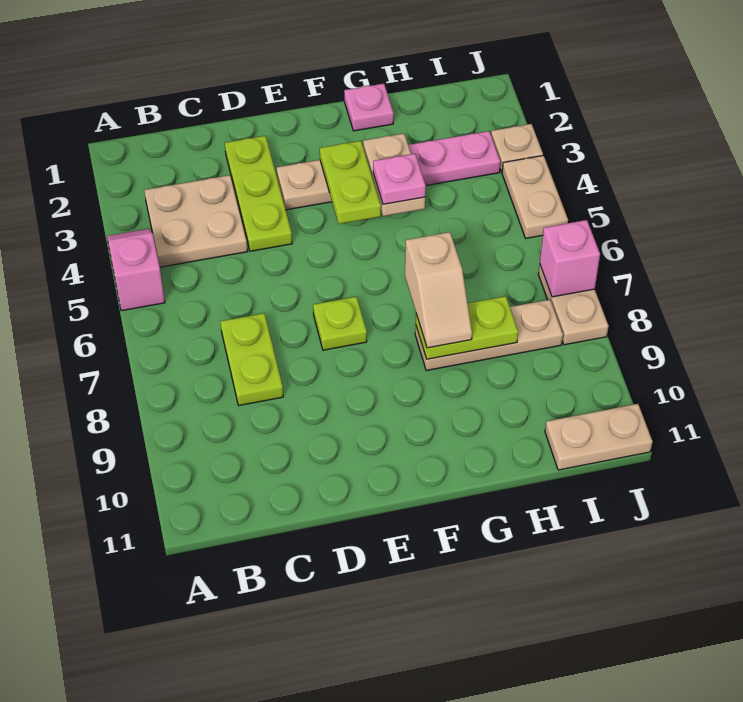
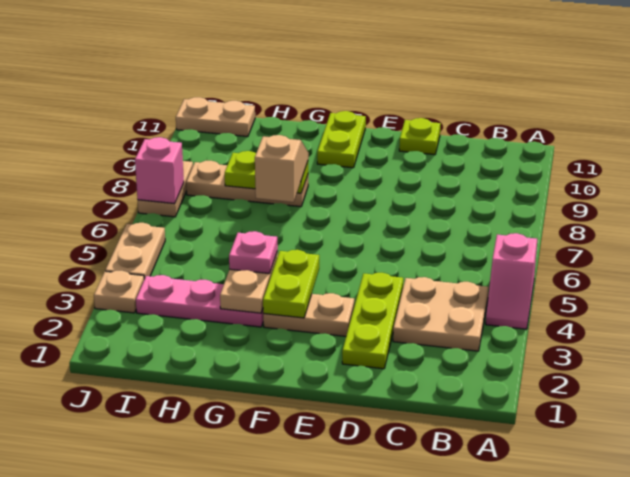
lime 1x2 plate [220,313,283,405] -> lime 1x2 plate moved to [317,111,366,168]
lime 1x1 plate [313,297,367,350] -> lime 1x1 plate moved to [399,118,441,155]
pink 1x1 plate [344,84,394,131] -> none

